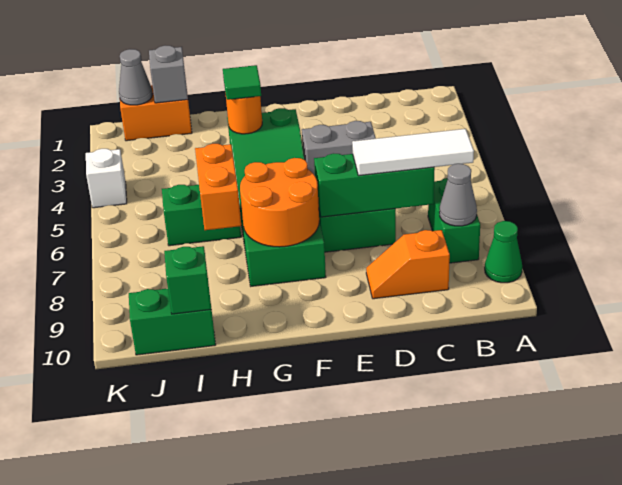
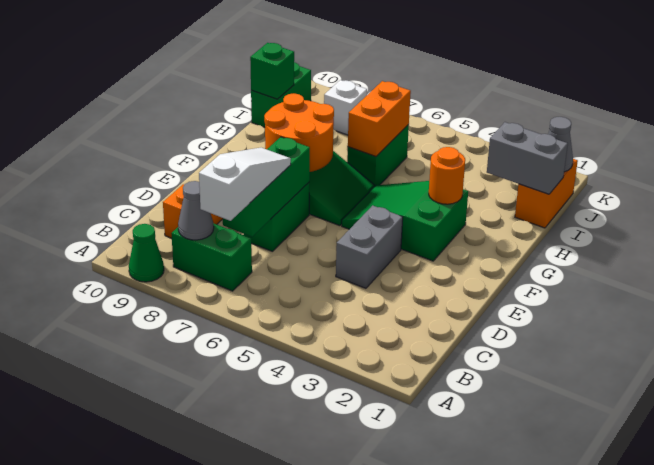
white 1x3 tile [352,129,474,176] -> white 1x3 slope [199,148,291,221]
green 1x1 tile [223,65,261,100] -> none
orange 1x2 brick [195,144,241,230] -> orange 1x2 brick turned to [348,81,411,157]
grey 1x1 brick [149,46,188,103] -> grey 1x2 brick [487,122,568,194]
white 1x1 brick [86,149,127,208] -> white 1x1 brick moved to [324,80,367,135]

